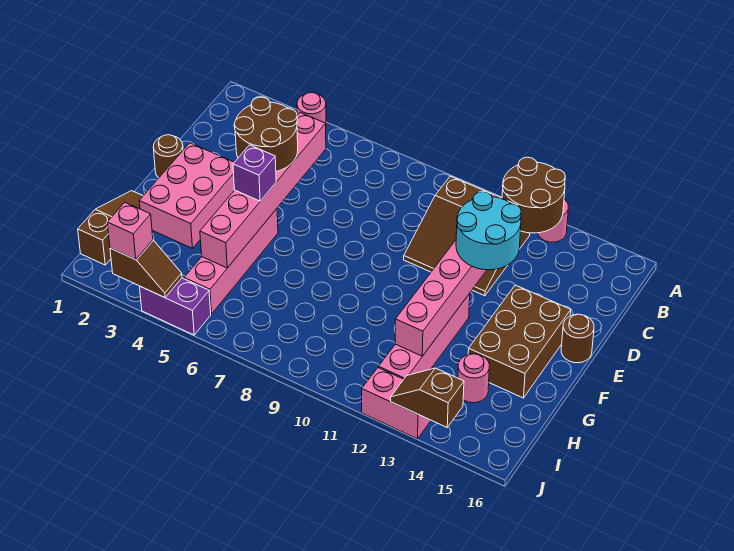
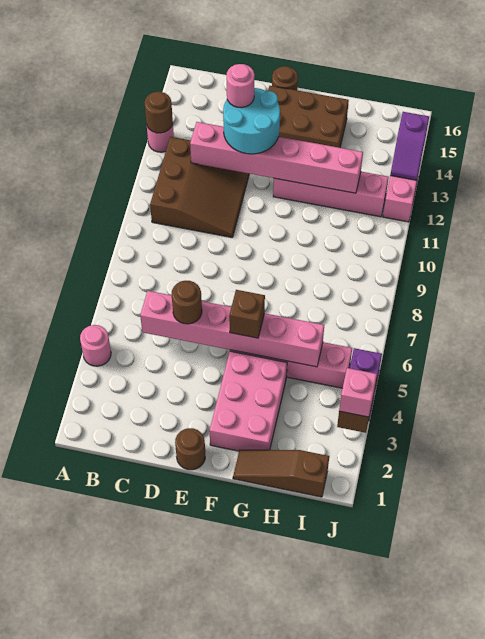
brown 2x2 round brick [502,157,565,233] -> brown 1x1 round brick [145,92,173,133]
brown 2x2 round brick [234,97,298,171] -> brown 1x1 round brick [172,281,202,324]
pink 2x3 brick [139,143,234,248] -> pink 2x3 brick turned to [210,351,287,451]
purple 1x1 brick [233,145,276,201] -> brown 1x1 brick [229,290,265,338]
pink 1x1 round brick [458,354,490,403] -> pink 1x1 round brick moved to [227,64,255,108]
brown 1x2 slope [391,368,464,427] -> purple 1x2 slope [390,112,429,180]

